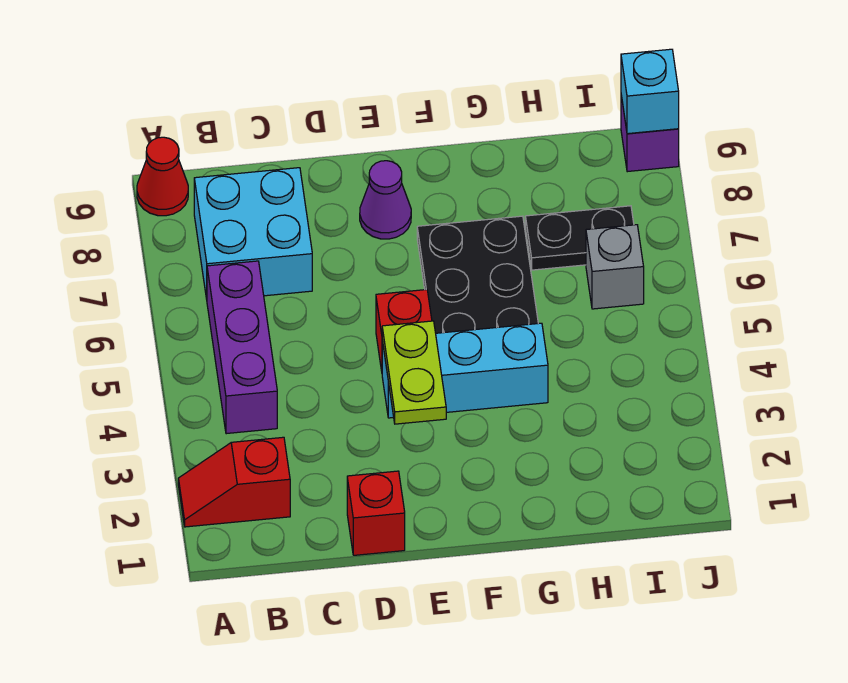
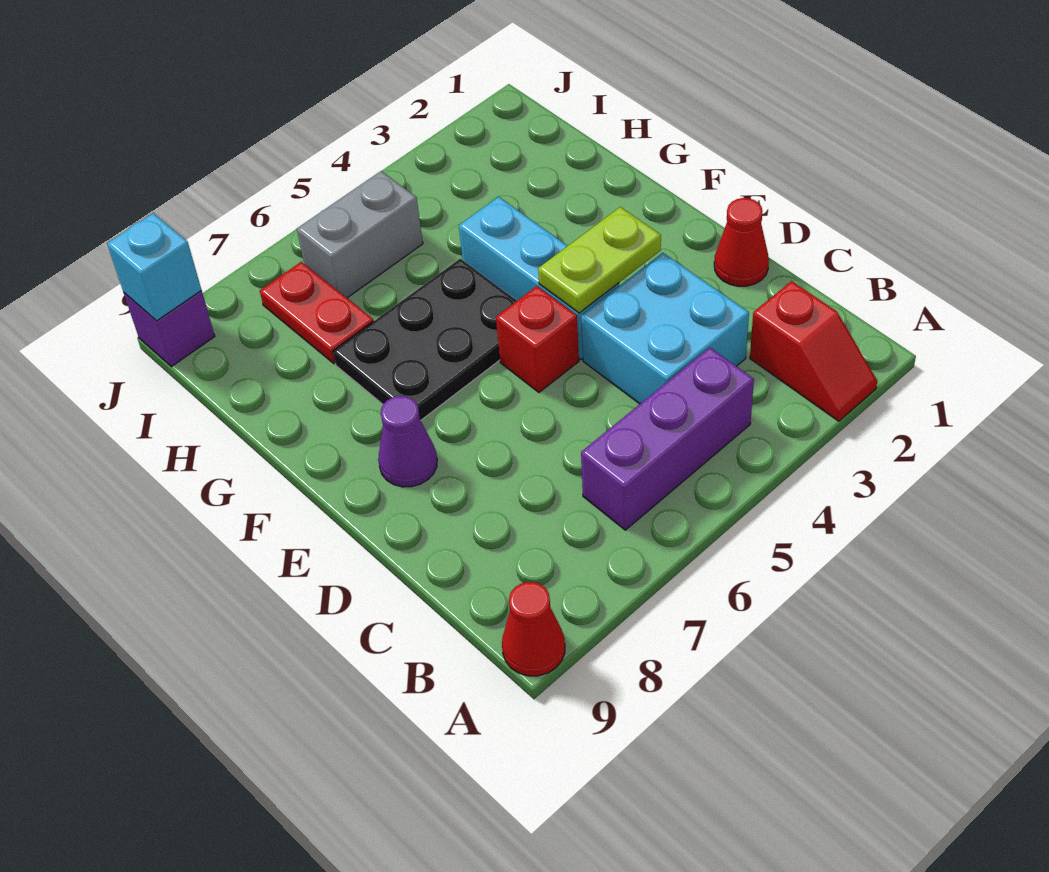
cyan 2x2 brick [194,168,312,299] -> cyan 2x2 brick moved to [581,253,749,404]
red 1x1 brick [347,471,405,555] -> red 1x1 cone [714,198,769,286]
black 1x2 plate [525,206,634,270] -> red 1x2 plate [260,262,373,364]
grey 1x1 brick [586,225,644,309] -> grey 1x2 brick [297,171,423,298]

